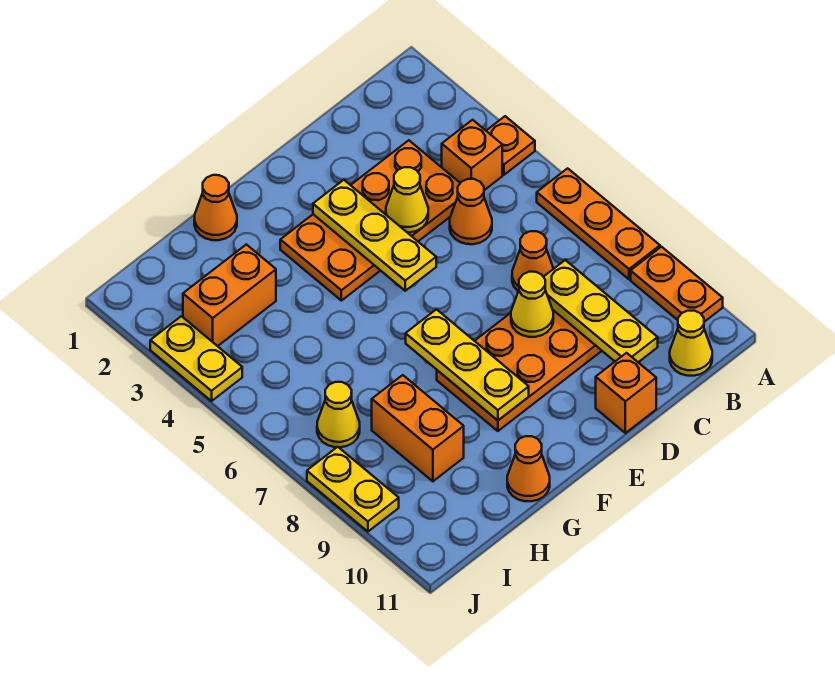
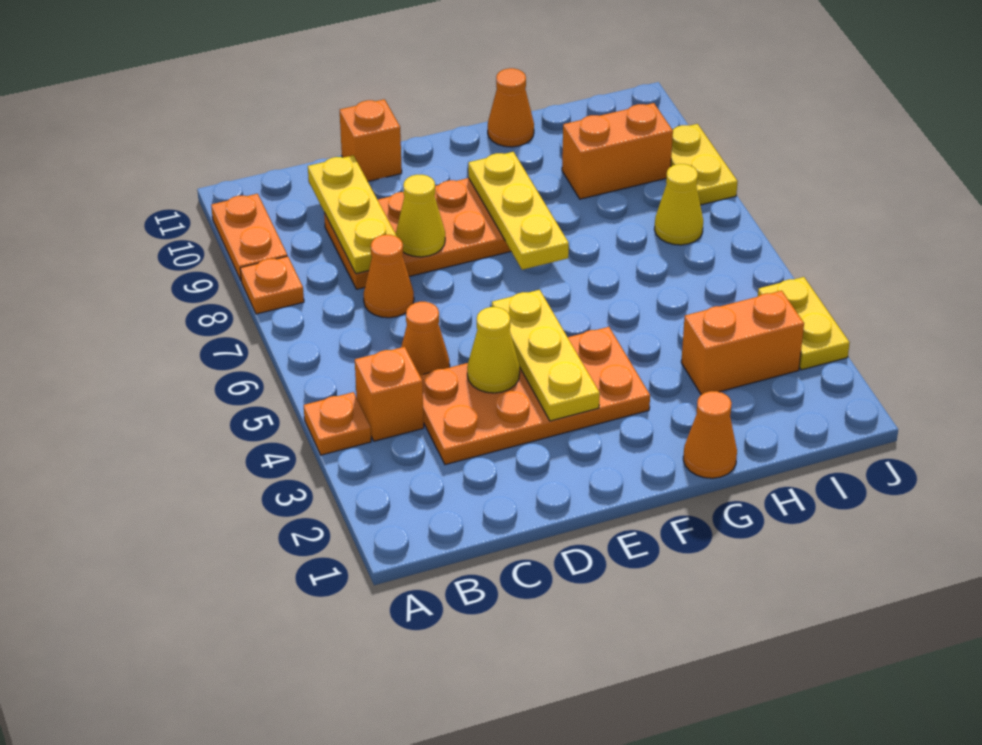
orange 1x3 plate [537,168,660,279] -> orange 1x1 plate [240,256,304,314]
yellow 1x1 cone [670,311,712,376] -> none
orange 1x2 brick [372,375,464,481] -> orange 1x2 brick turned to [562,103,673,199]

